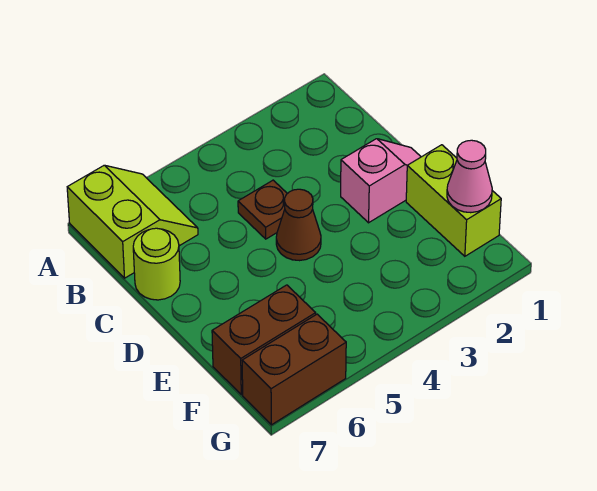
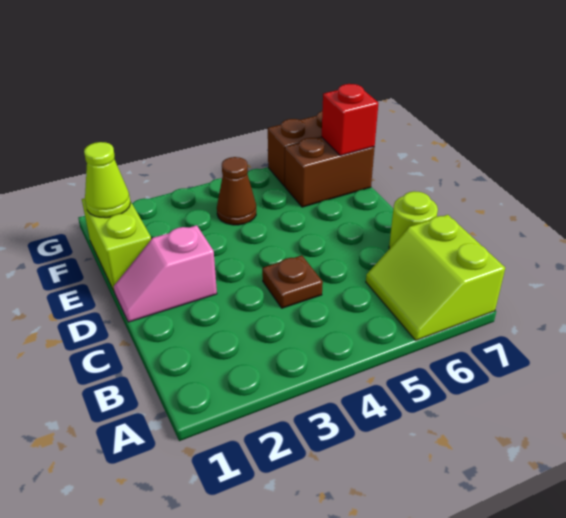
brown 1x1 cone [276,189,321,261] -> brown 1x1 cone moved to [217,157,256,225]
pink 1x1 cone [447,140,492,213] -> lime 1x1 cone [84,142,131,218]
none -> red 1x1 brick [321,84,378,156]

